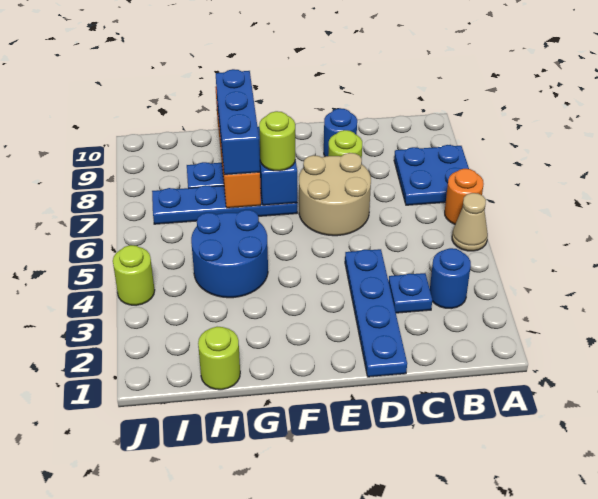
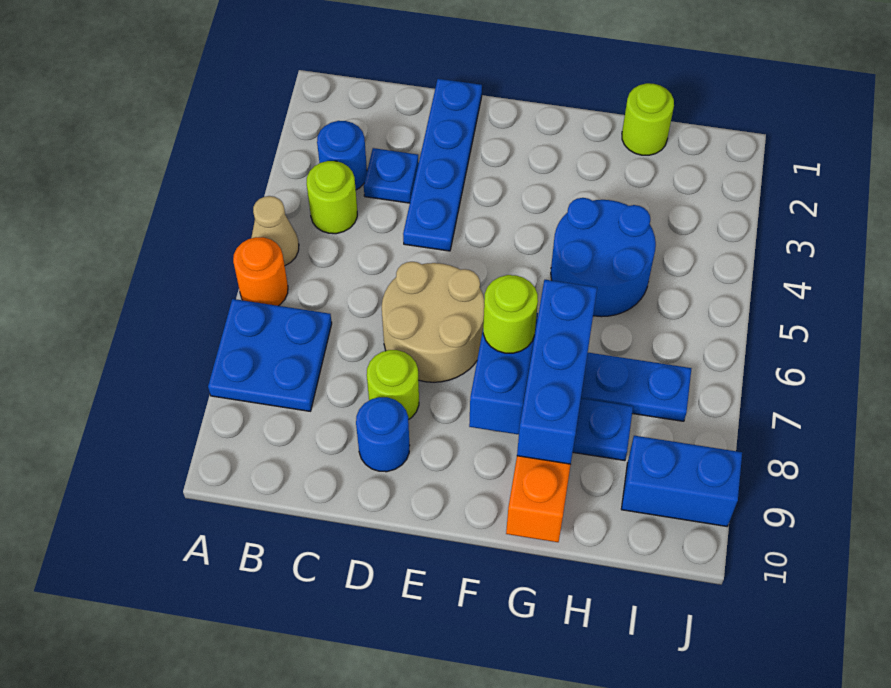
none -> blue 1x2 brick [621,436,742,526]
lime 1x1 round brick [113,245,155,305] -> lime 1x1 round brick moved to [307,161,357,234]

